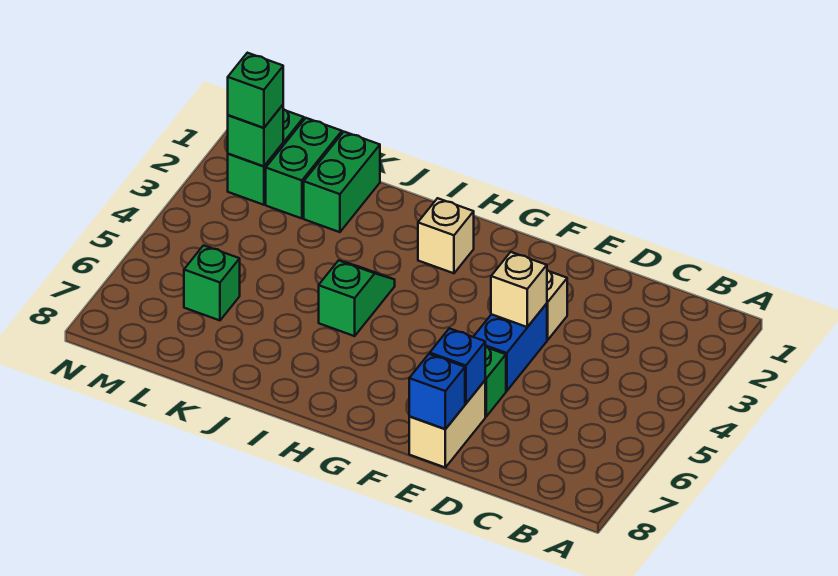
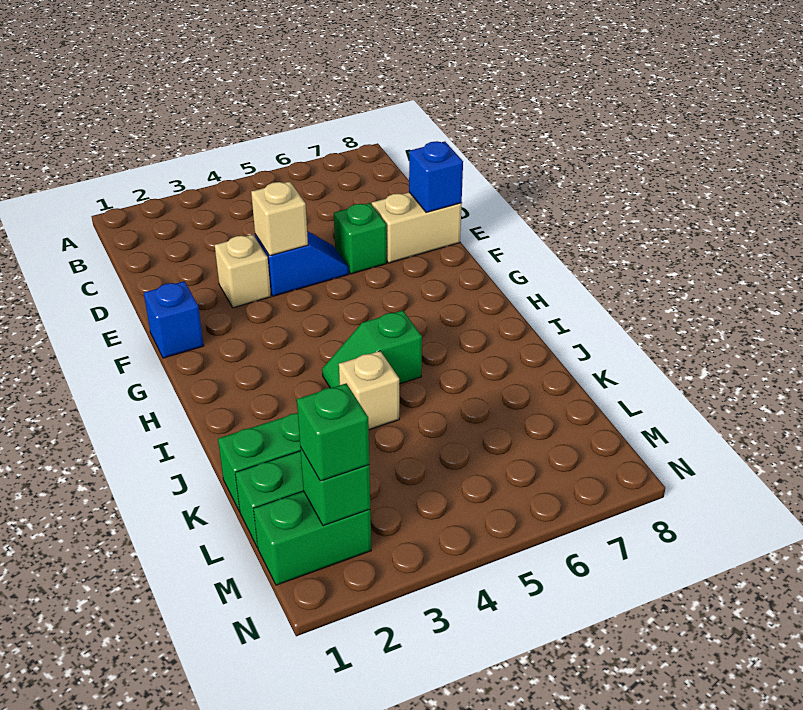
blue 1x2 brick [474,303,547,391] -> blue 1x2 slope [255,231,349,296]
blue 1x1 brick [430,328,485,404] -> blue 1x1 brick moved to [144,281,204,358]
tan 1x1 brick [418,198,474,273] -> tan 1x1 brick moved to [339,351,399,430]
green 1x1 brick [184,245,240,320] -> none

